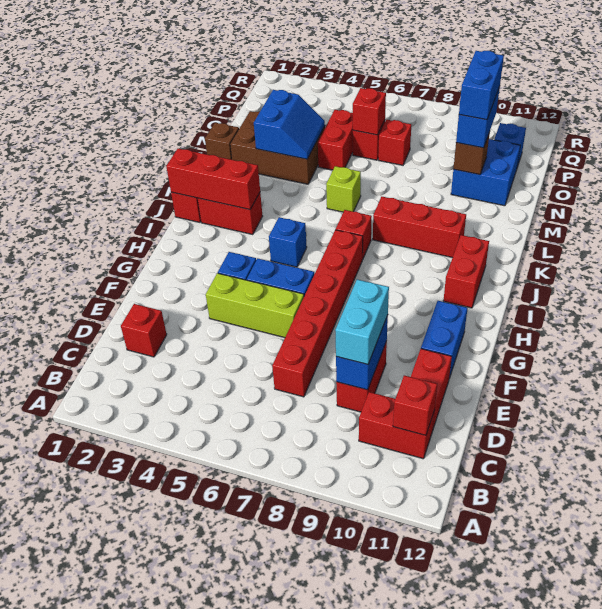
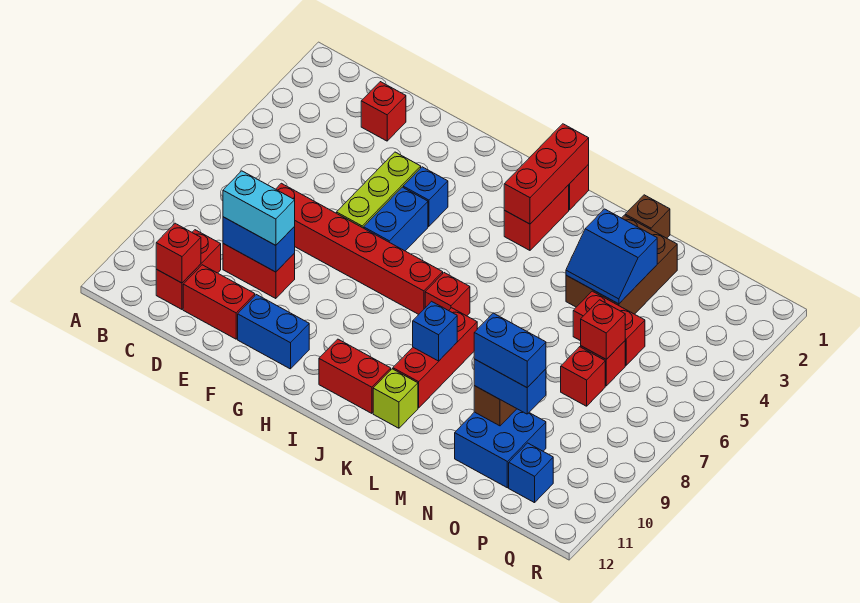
blue 1x1 brick [269,217,307,267] -> blue 1x1 brick moved to [413,301,457,361]
lime 1x1 brick [326,166,361,212] -> lime 1x1 brick moved to [373,369,418,428]

